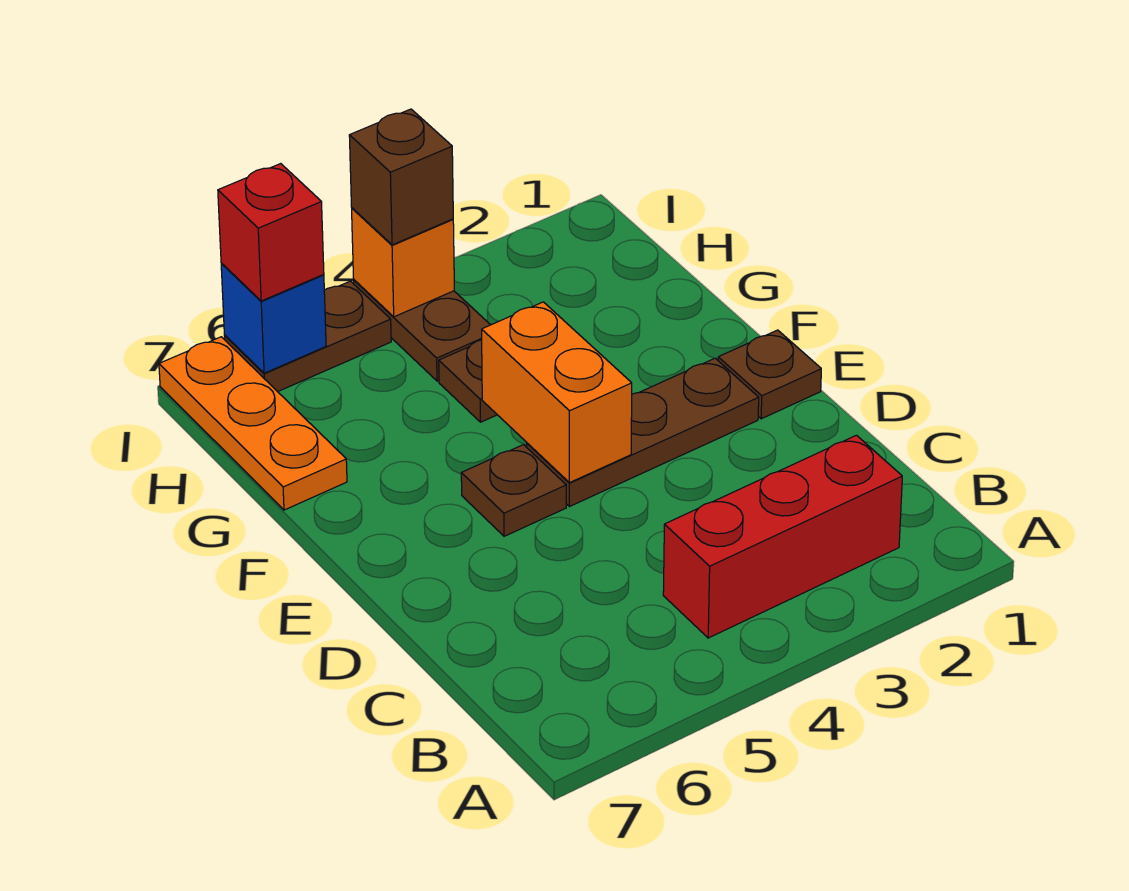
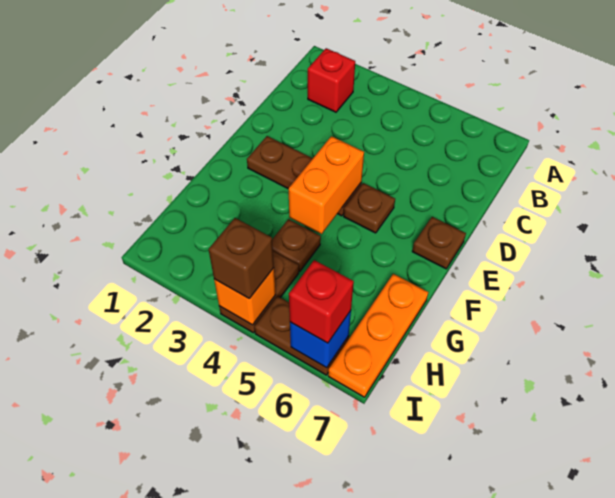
red 1x3 brick [663,435,902,638] -> red 1x1 brick [308,48,355,112]
brown 1x1 plate [718,330,821,419] -> brown 1x1 plate moved to [412,217,466,269]

